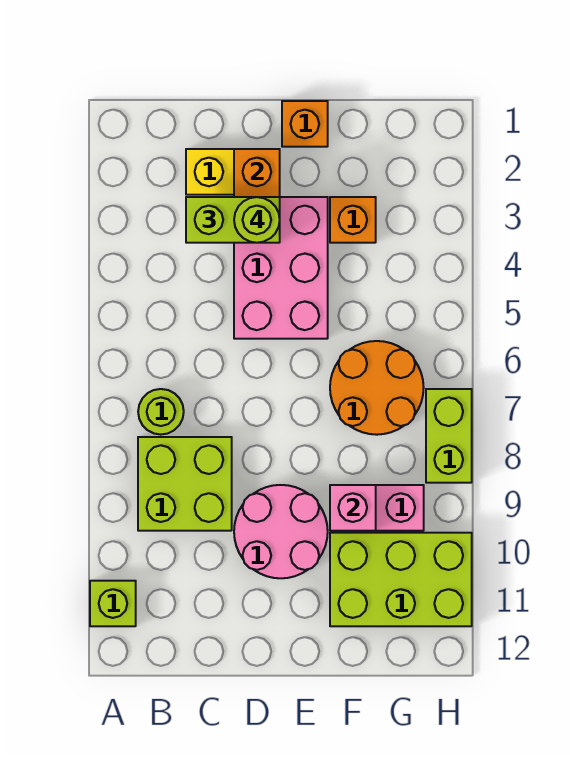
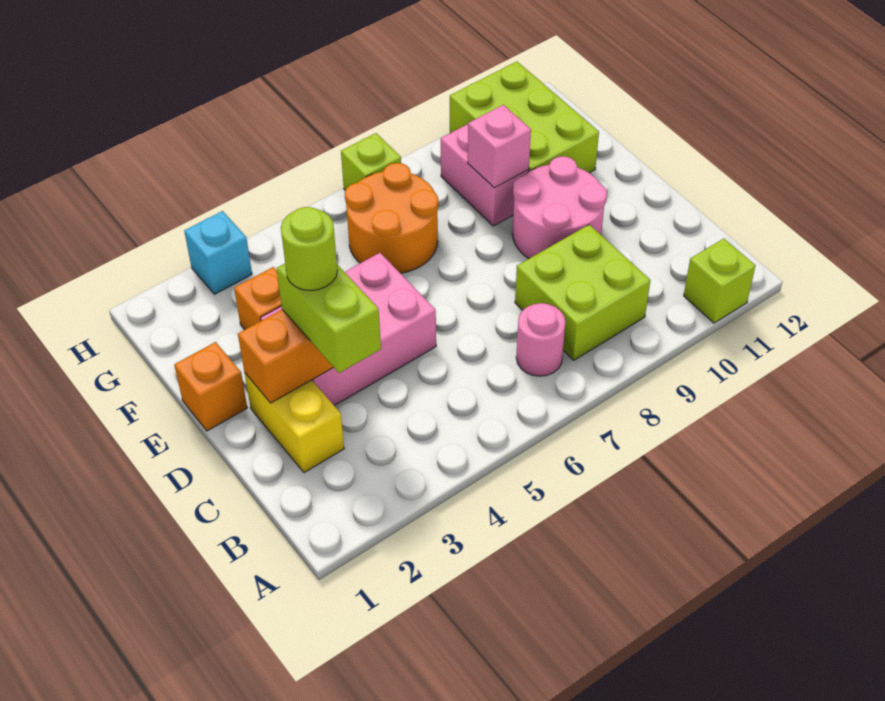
lime 1x1 round brick [138,389,184,435] -> pink 1x1 round brick [516,303,566,376]
none -> cyan 1x1 brick [184,211,252,294]
lime 1x2 brick [426,389,472,483] -> lime 1x1 brick [341,133,401,190]

